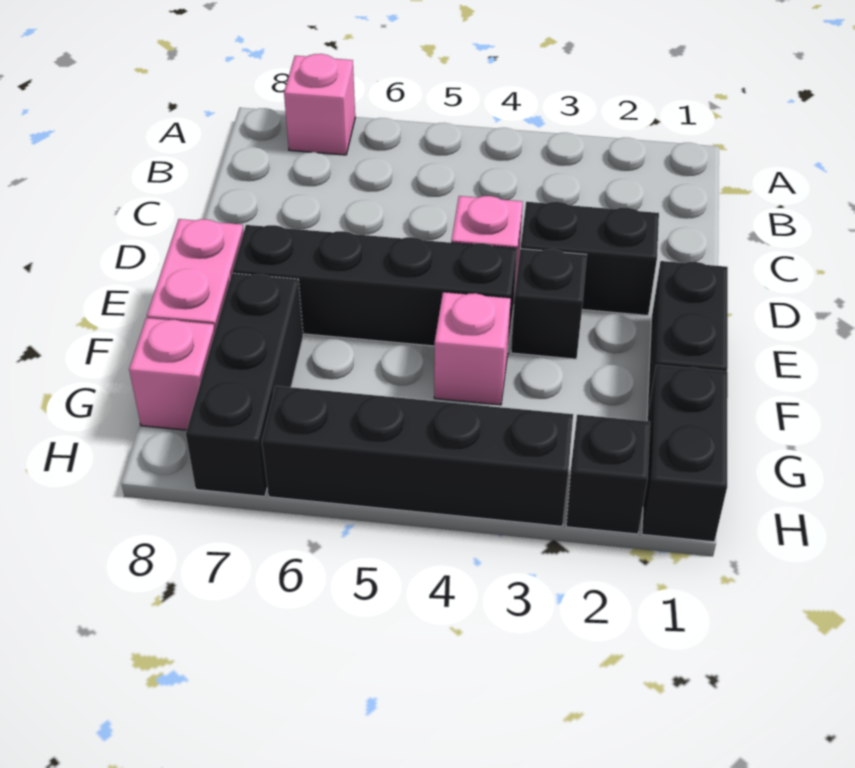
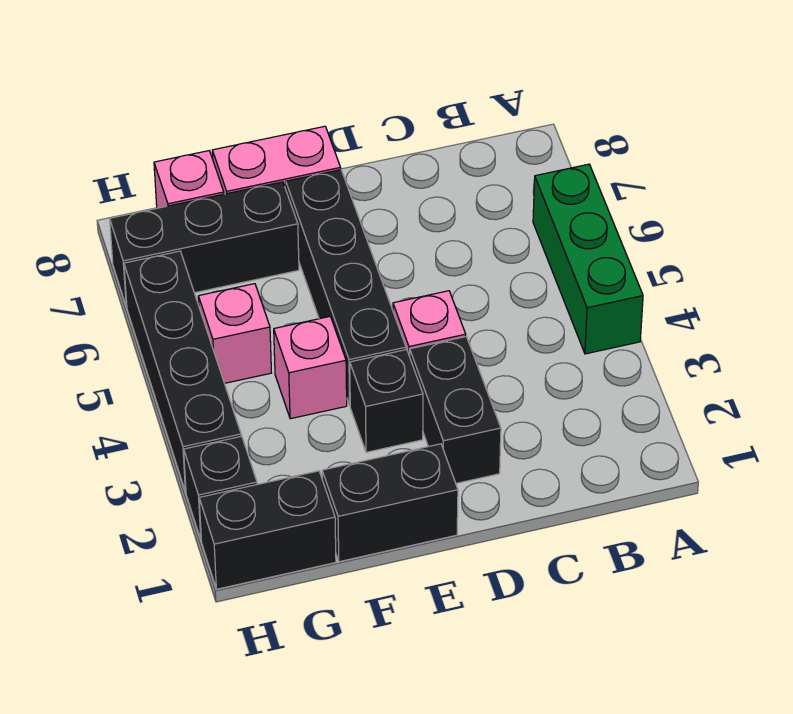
none -> green 1x3 brick [533,164,643,354]
pink 1x1 brick [284,54,355,155] -> pink 1x1 brick moved to [198,284,271,383]

